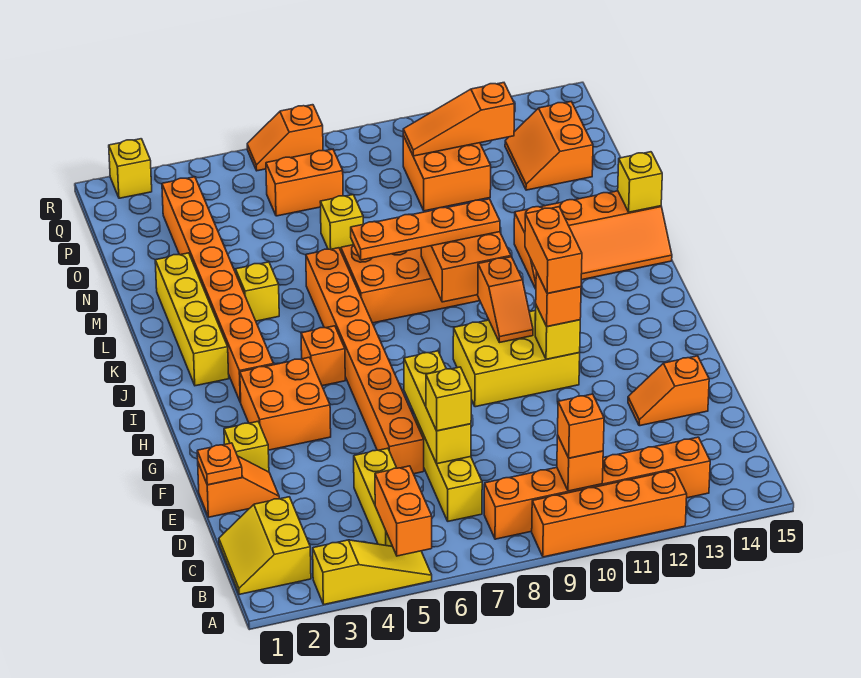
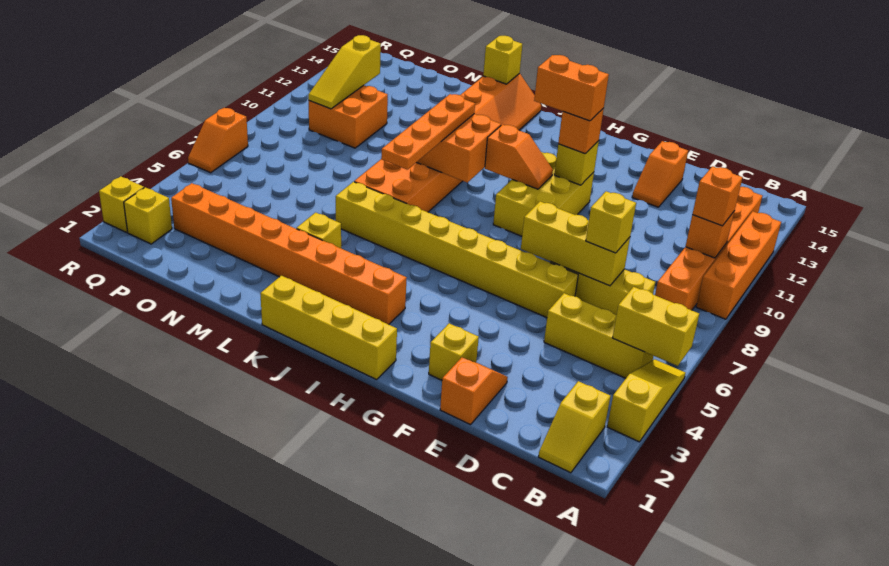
orange 1x2 brick [375,466,432,556] -> yellow 1x2 brick [612,287,699,366]
yellow 2x2 slope [219,497,311,594] -> yellow 1x2 slope [538,381,610,473]
orange 1x1 plate [197,443,242,485] -> none
orange 1x8 brick [306,248,424,474] -> yellow 1x8 brick [336,182,578,318]
orange 2x2 brick [240,357,331,450] -> none
orange 1x1 brick [301,326,345,386] -> none
yellow 1x4 brick [155,253,229,386] -> yellow 1x4 brick moved to [260,276,397,380]
yellow 1x1 brick [320,195,363,251] -> yellow 1x1 brick moved to [124,187,172,244]
orange 2x2 slope [505,102,593,190] -> none
orange 1x2 brick [266,149,343,216] -> none
orange 1x3 slope [403,83,514,156] -> yellow 1x3 slope [308,35,381,109]

